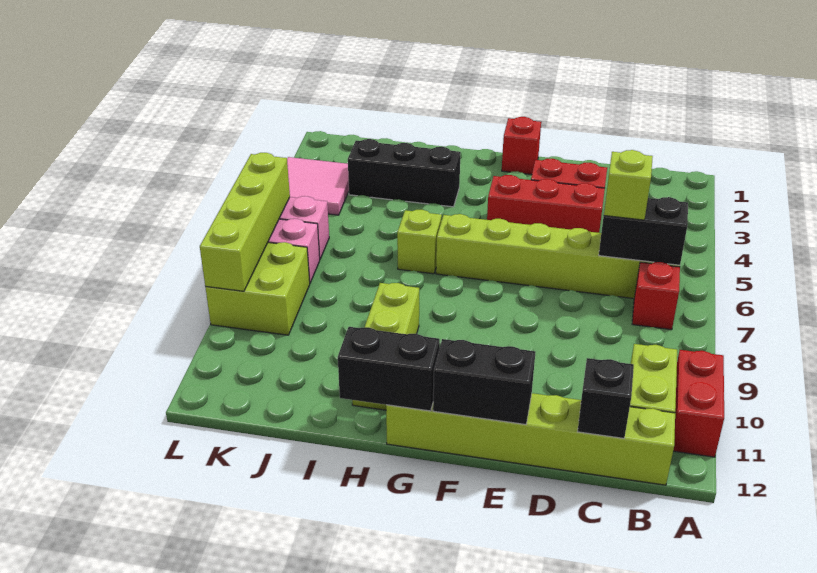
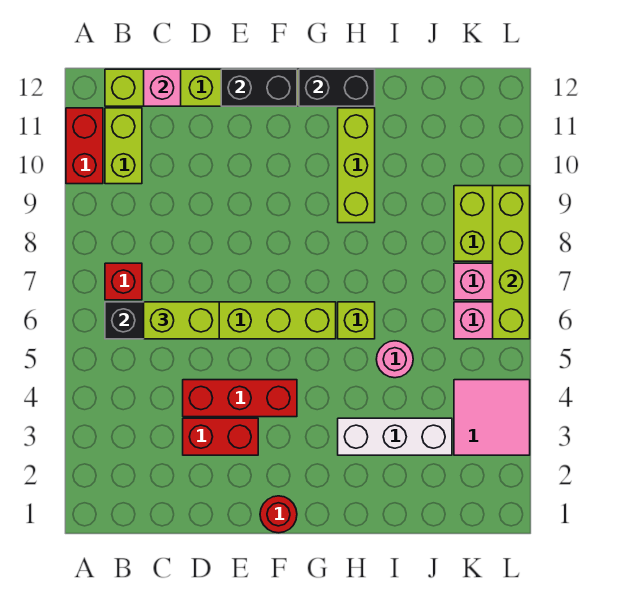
lime 1x1 brick [604,150,653,220] -> lime 1x2 brick [144,302,219,339]
black 1x1 brick [578,358,634,438] -> pink 1x1 brick [144,69,181,106]
red 1x1 brick [502,117,541,175] -> red 1x1 round brick [260,496,297,533]
black 1x3 brick [348,139,461,207] -> white 1x3 brick [338,418,452,455]
none -> pink 1x1 round brick [376,341,413,378]

